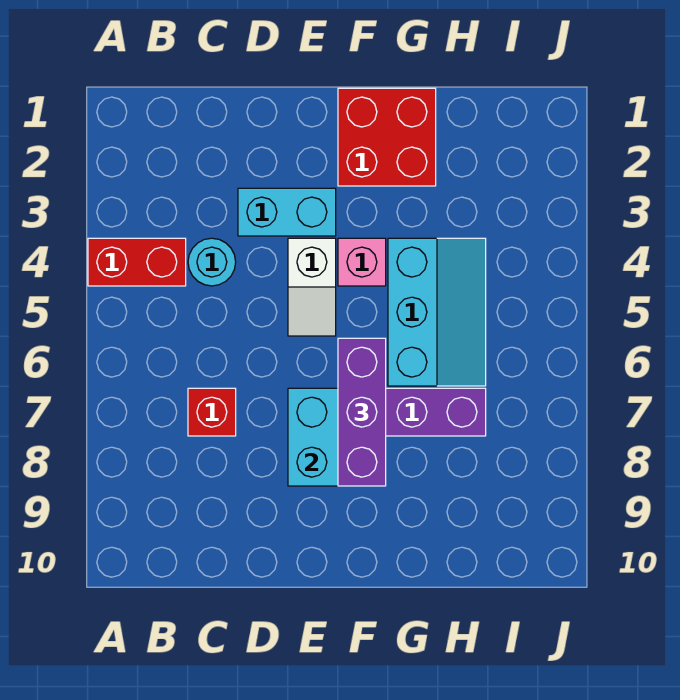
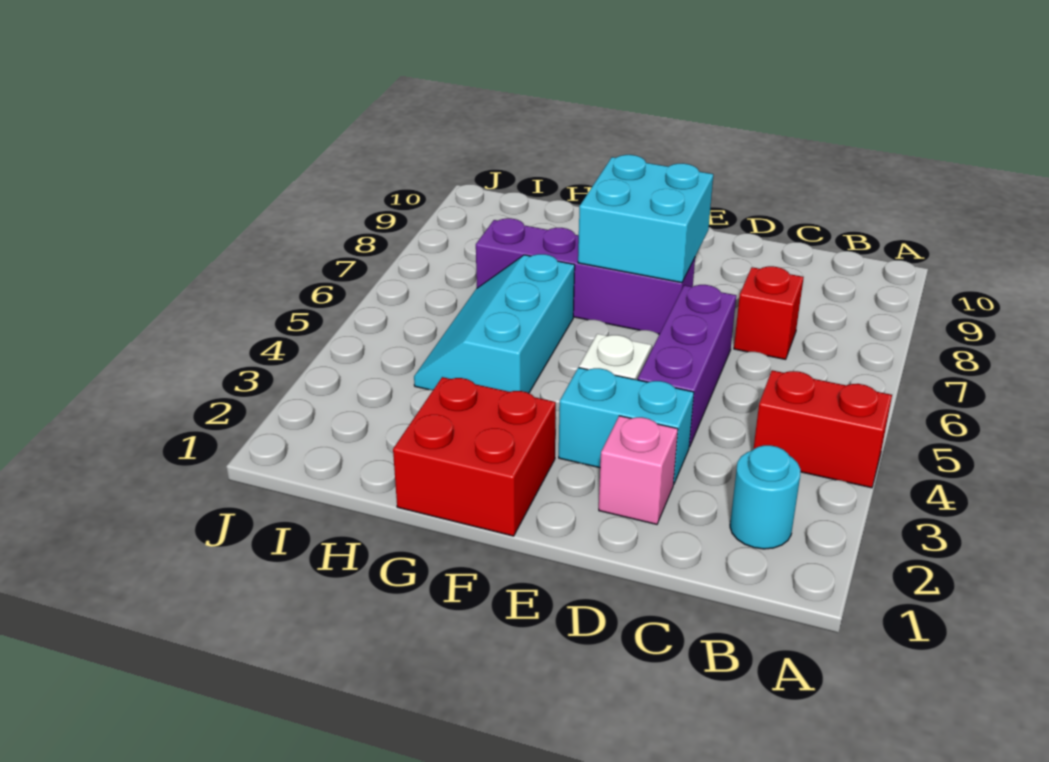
cyan 1x1 round brick [188,238,236,286] -> cyan 1x1 round brick moved to [730,445,801,549]
pink 1x1 brick [338,238,386,286] -> pink 1x1 brick moved to [599,416,678,524]
purple 1x3 brick [338,338,386,486] -> purple 1x3 brick moved to [638,285,736,447]

